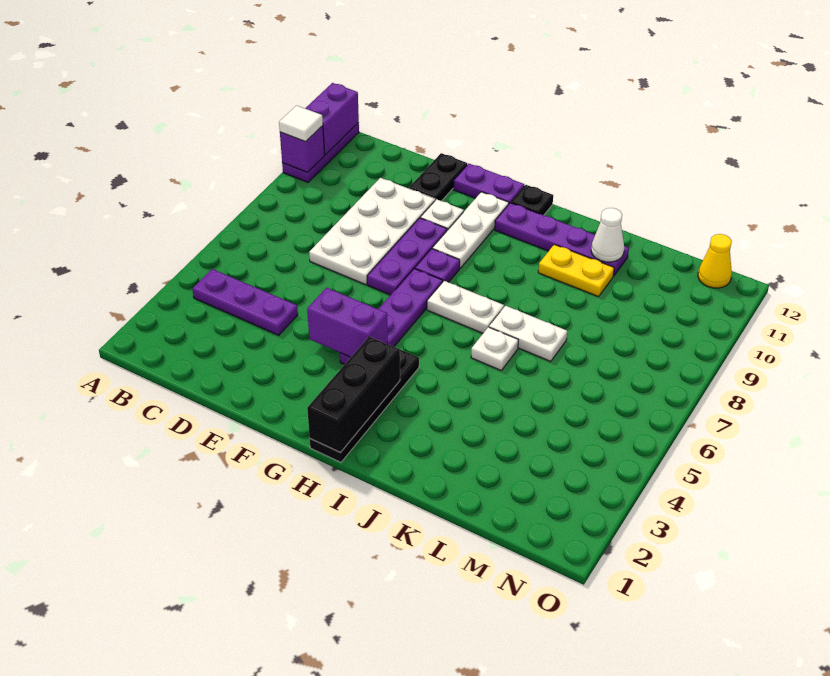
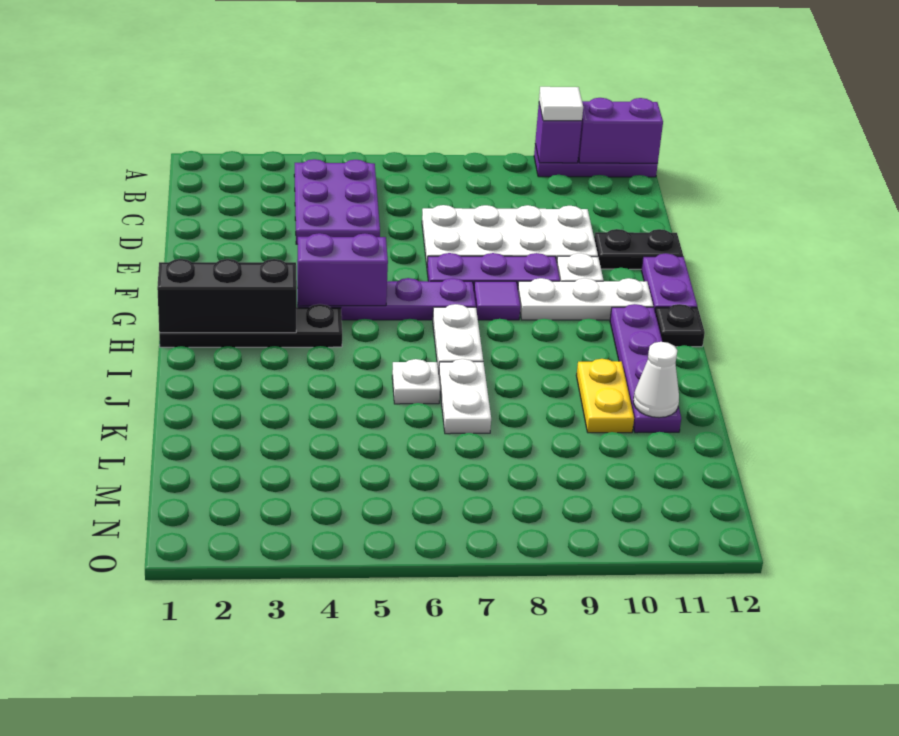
purple 1x3 plate [192,269,298,335] -> purple 2x3 plate [294,159,380,244]
purple 1x2 brick [307,288,388,357] -> purple 1x2 brick turned to [297,233,388,306]
purple 1x1 plate [415,249,460,282] -> purple 1x1 tile [474,281,520,320]
yellow 1x1 cone [698,234,732,288] -> none

